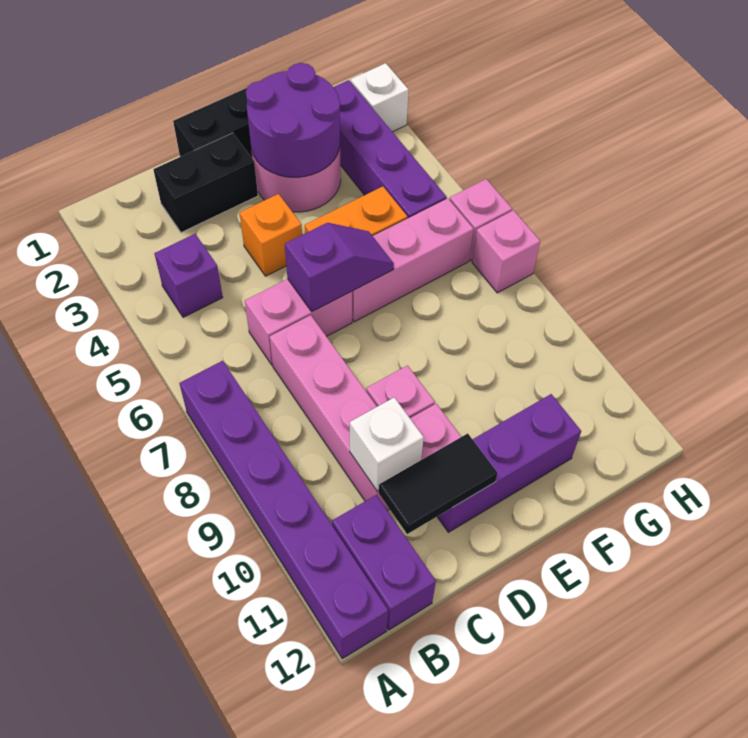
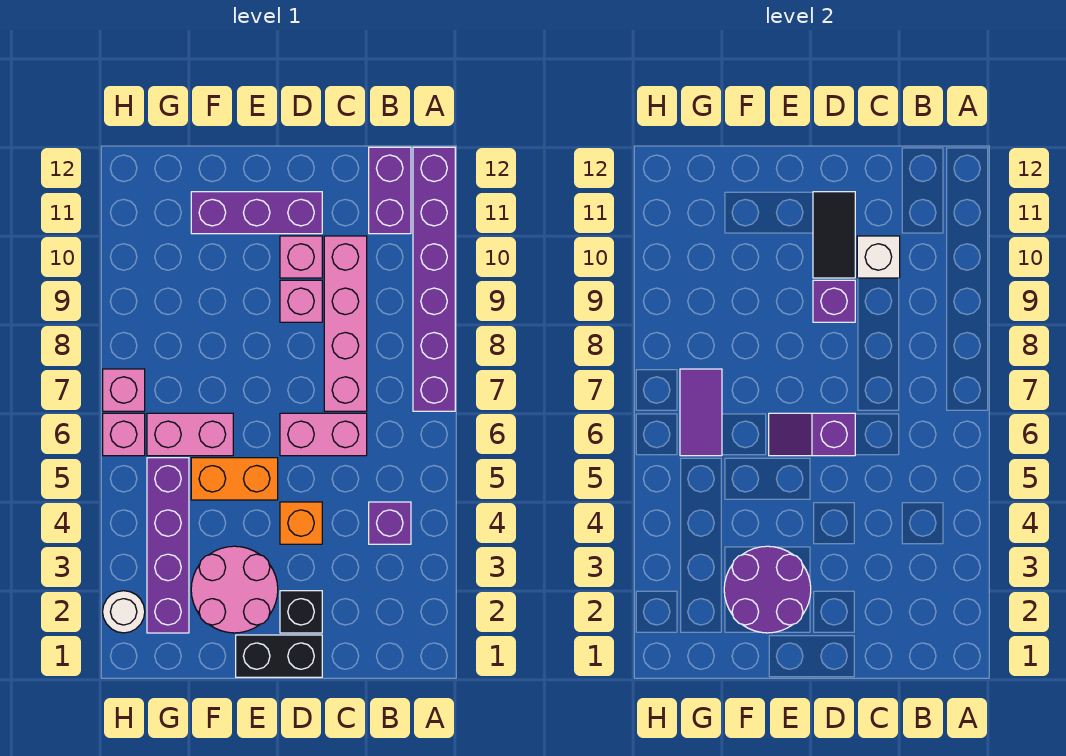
black 1x2 brick [153,133,258,232] -> black 1x1 brick [280,591,322,633]
black 1x2 tile [378,433,498,534] -> black 1x2 tile turned to [813,192,855,278]
none -> purple 1x1 brick [813,280,855,322]
pink 1x3 brick [352,198,473,322] -> pink 1x2 brick [147,413,233,456]
none -> purple 1x2 tile [680,369,722,456]
white 1x1 brick [351,63,409,132] -> white 1x1 round brick [103,591,145,633]

